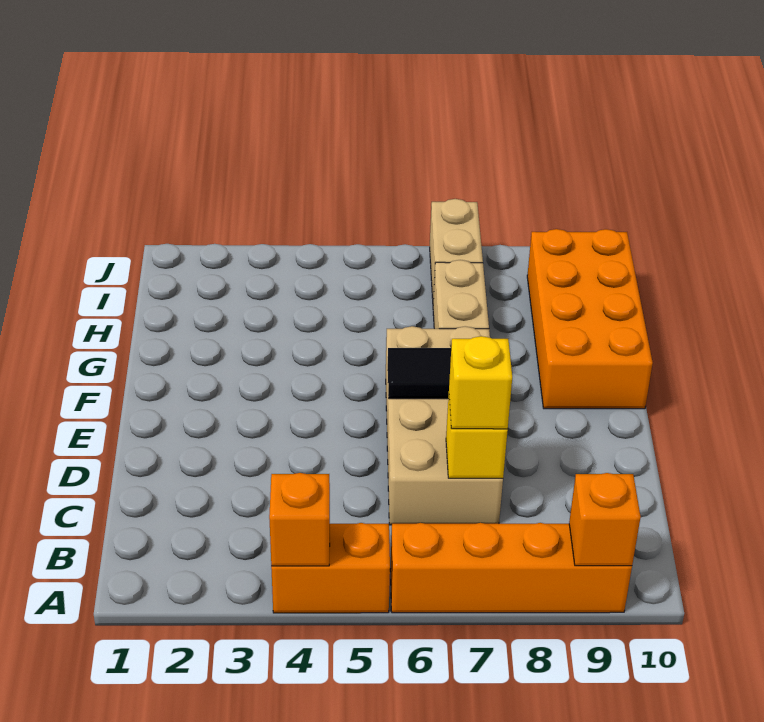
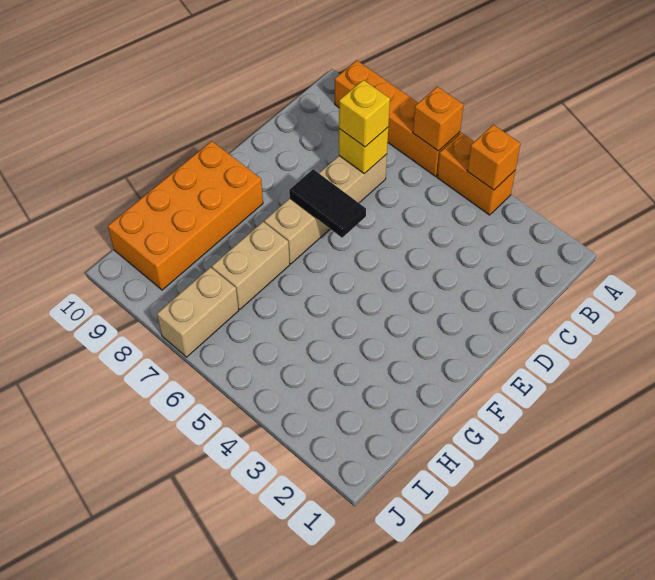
orange 1x1 brick [569,473,641,566] -> orange 1x1 brick moved to [413,87,463,151]
tan 2x4 brick [386,326,503,525] -> tan 1x4 brick [264,154,387,264]

